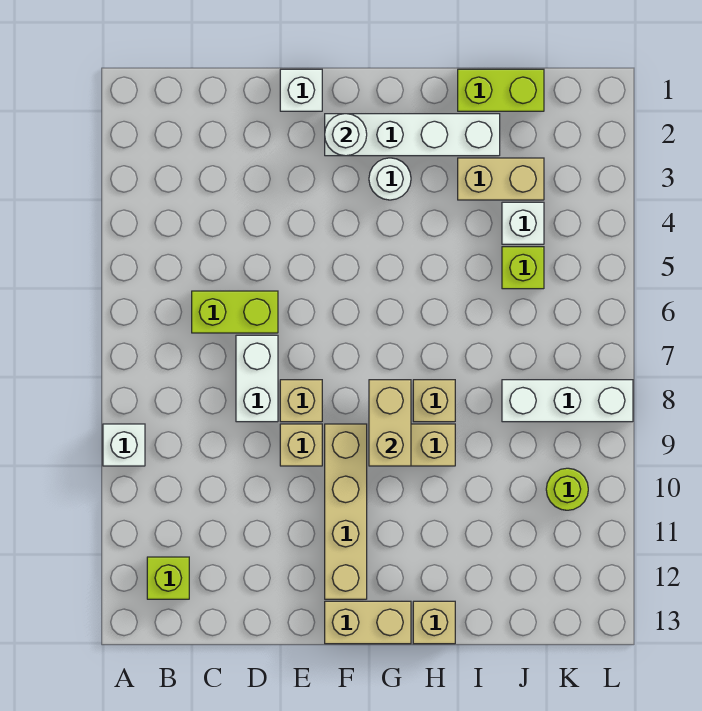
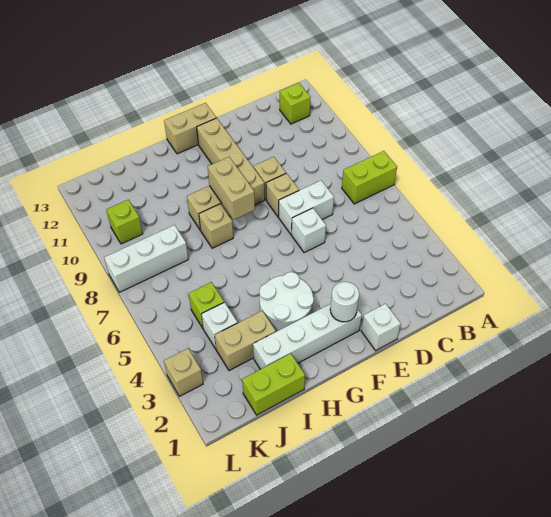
white 1x1 brick [103,424,145,466] -> white 1x1 brick moved to [292,208,326,253]
lime 1x2 brick [192,291,278,333] -> lime 1x2 brick moved to [342,151,397,204]
white 1x2 brick [236,335,278,422] -> white 1x2 brick turned to [279,181,334,235]
white 1x1 round brick [369,158,411,200] -> white 2x2 round brick [259,272,314,332]
tan 1x1 brick [413,601,455,644] -> tan 1x1 brick moved to [164,349,203,396]
lime 1x1 round brick [546,468,588,510] -> lime 1x1 brick [106,200,143,244]

